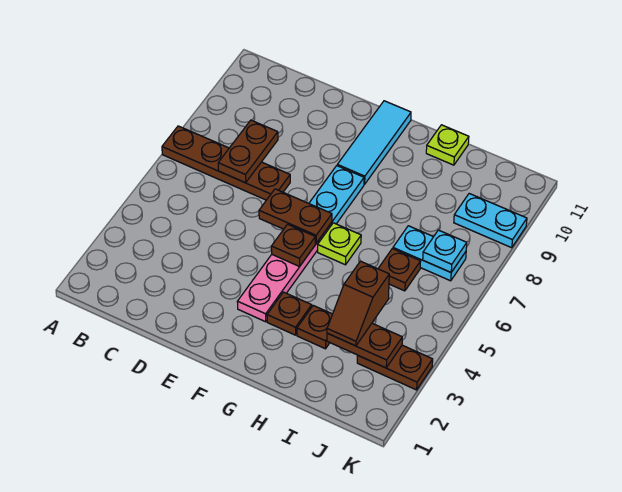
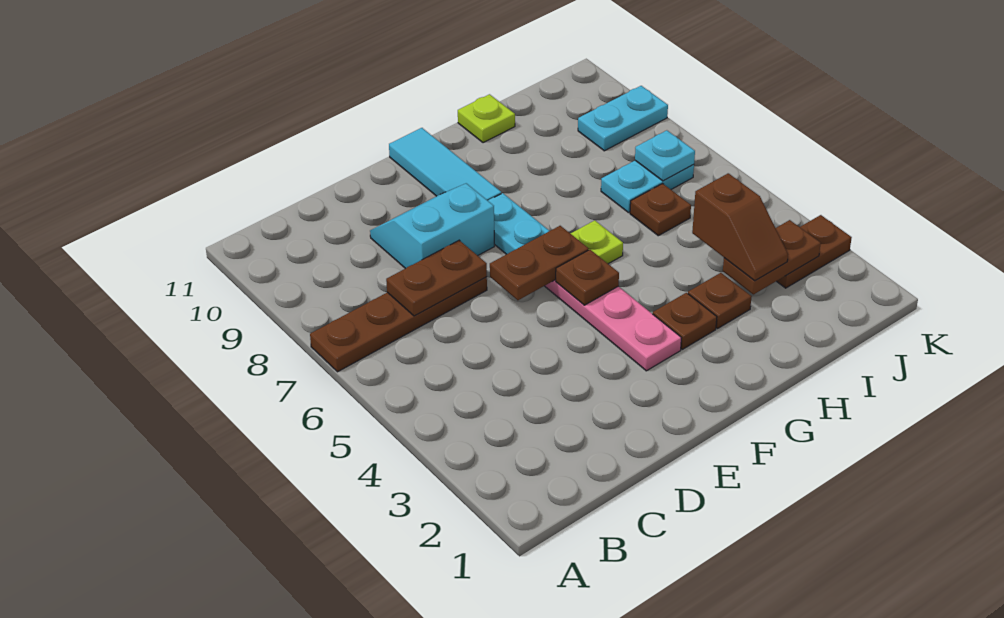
brown 1x2 plate [218,120,278,183] -> brown 1x2 plate turned to [386,240,487,316]
none -> cyan 2x2 slope [370,183,494,269]

